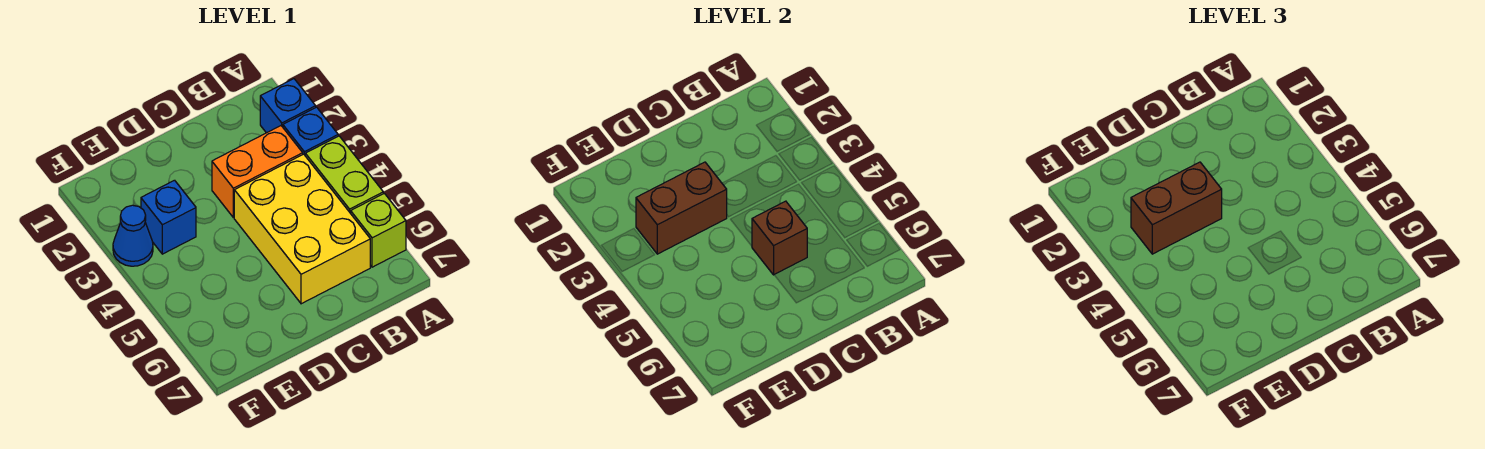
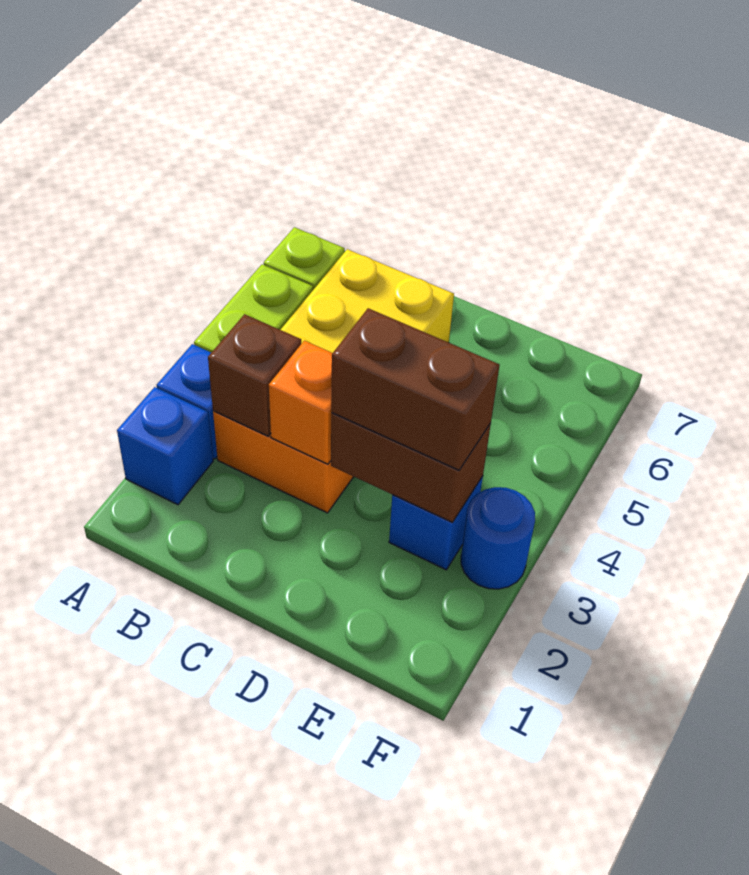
none -> orange 1x1 brick [269,341,332,464]
brown 1x1 brick [752,201,807,275] -> brown 1x1 brick moved to [208,314,301,436]
blue 1x1 cone [113,205,153,266] -> blue 1x1 round brick [461,487,535,589]

